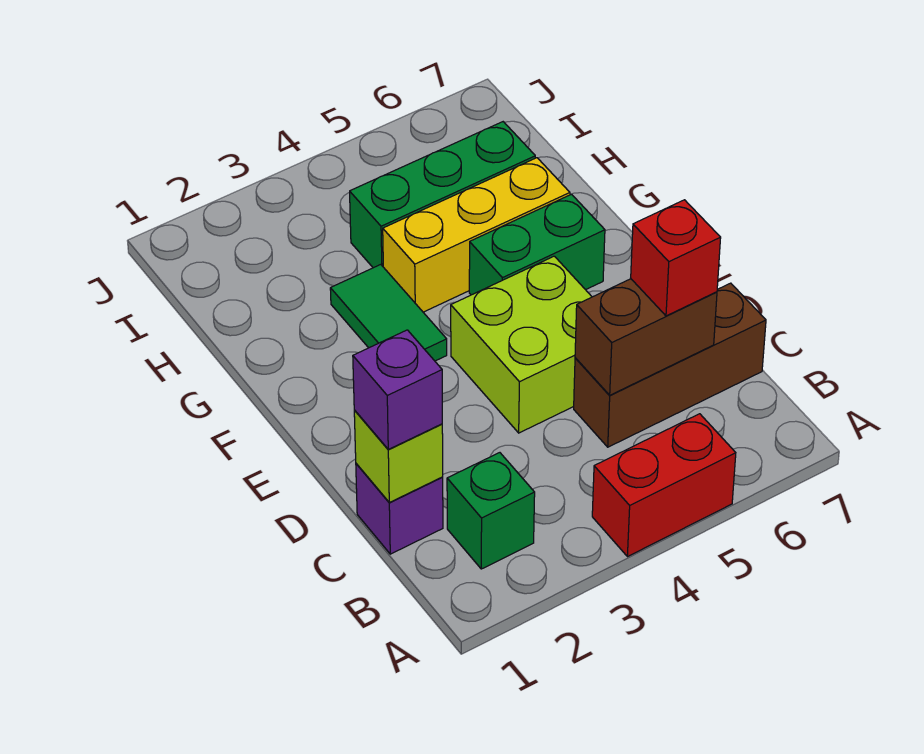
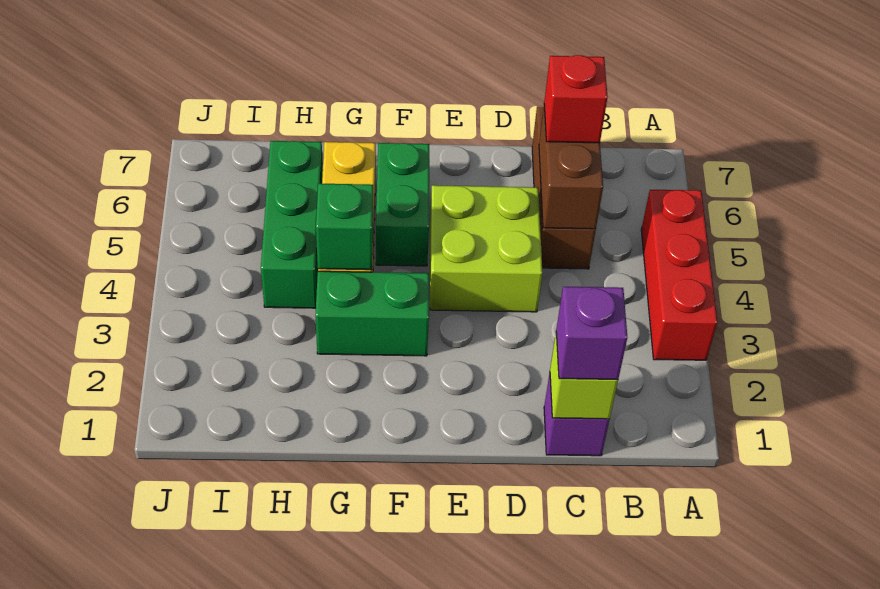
red 1x2 brick [592,414,736,557] -> red 1x3 brick [641,190,717,360]
green 1x1 brick [447,453,535,569] -> green 1x1 brick moved to [316,184,373,270]
green 1x2 tile [330,265,447,361] -> green 1x2 brick [315,271,429,356]

